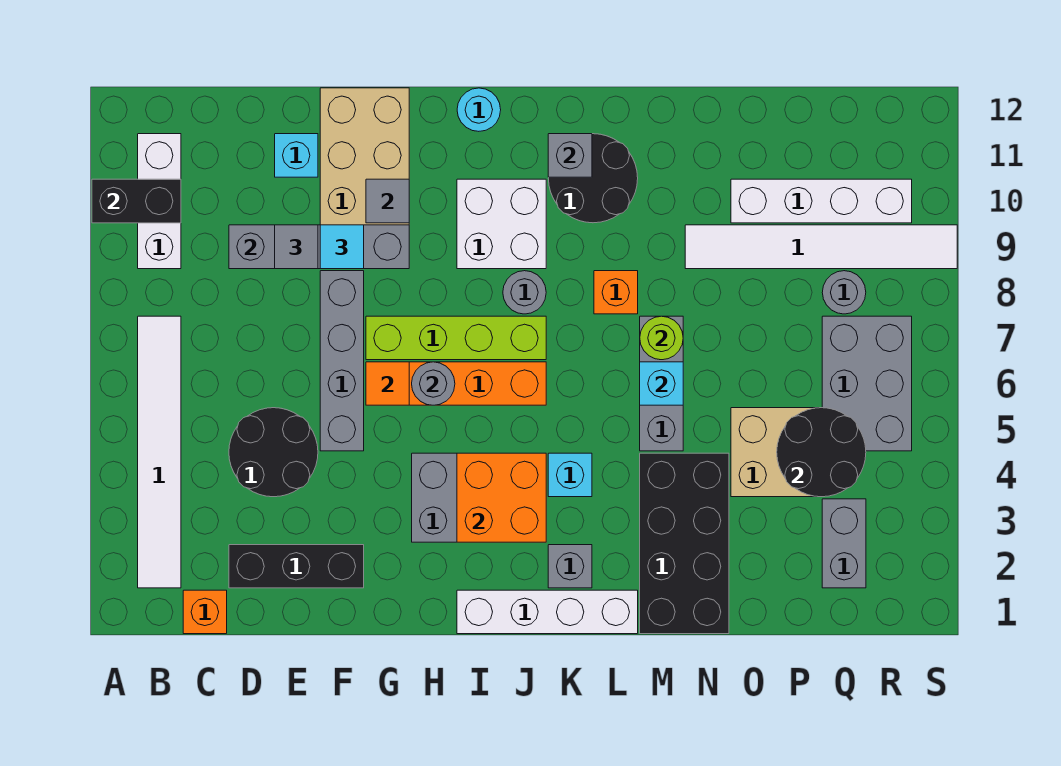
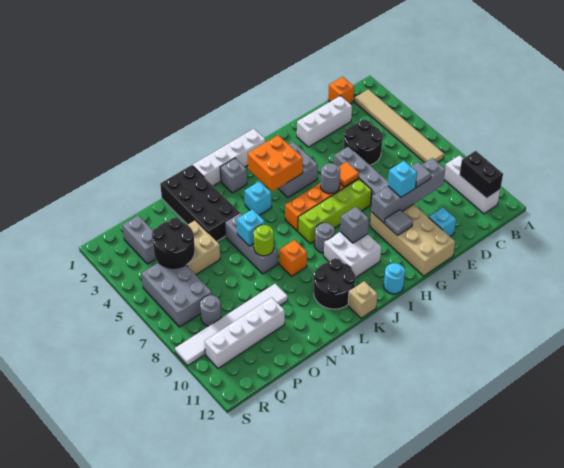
black 1x2 brick [92,179,181,223] -> black 1x2 brick turned to [460,151,503,199]
white 1x6 tile [138,316,181,588] -> tan 1x6 tile [355,89,444,163]
black 1x3 brick [229,545,364,588] -> white 1x3 brick [297,96,352,147]
cyan 1x1 tile [320,225,364,269] -> cyan 1x1 brick [388,161,417,197]
grey 1x1 brick [548,134,592,177] -> grey 1x1 brick moved to [340,207,369,243]
none -> tan 1x1 brick [348,281,377,318]

